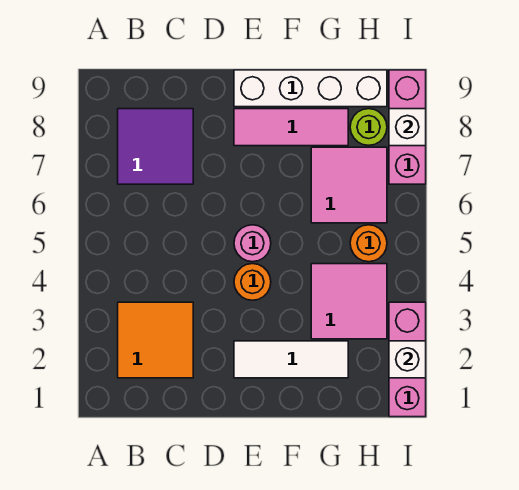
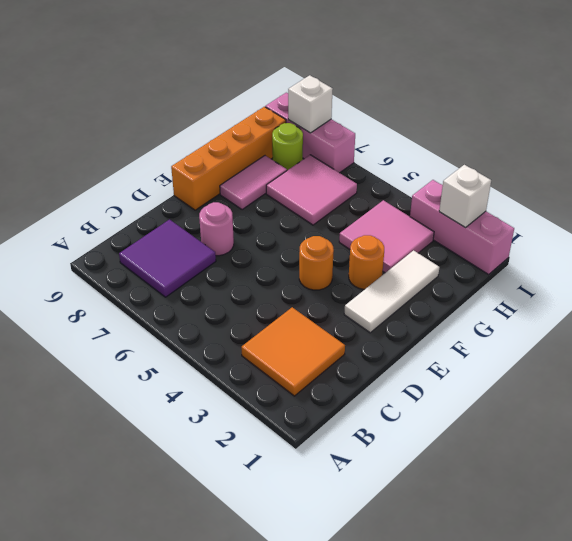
pink 1x1 round brick [234,225,271,262] -> pink 1x1 round brick moved to [199,202,234,256]
pink 1x3 tile [234,109,348,146] -> pink 1x2 tile [220,156,287,210]
white 1x4 brick [234,70,387,107] -> orange 1x4 brick [171,107,286,210]
orange 1x1 round brick [350,225,387,262] -> orange 1x1 round brick moved to [349,235,384,289]

